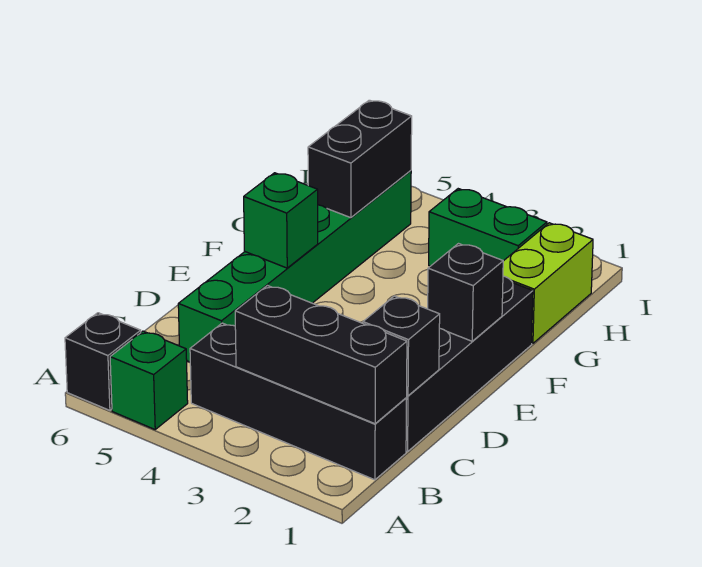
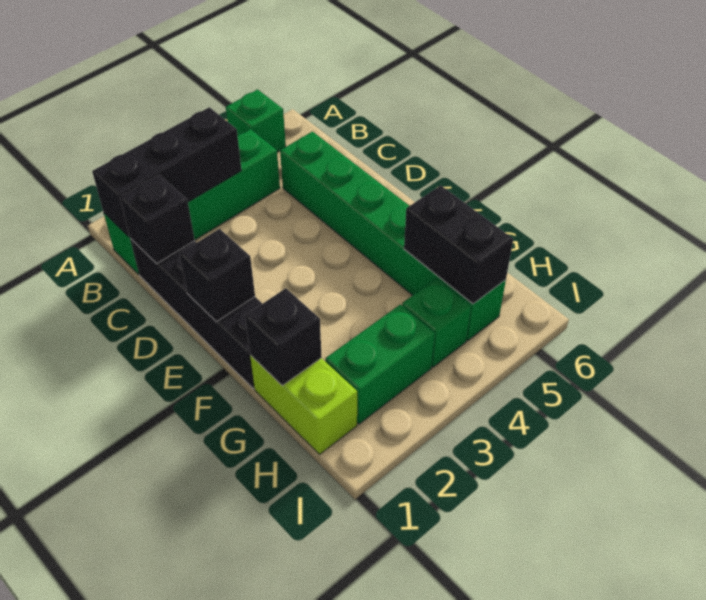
black 1x1 brick [65,313,141,410] -> black 1x1 brick moved to [245,288,322,385]
black 1x4 brick [190,323,407,480] -> green 1x4 brick [104,129,280,274]
green 1x1 brick [244,173,318,268] -> green 1x1 brick moved to [402,278,471,367]

